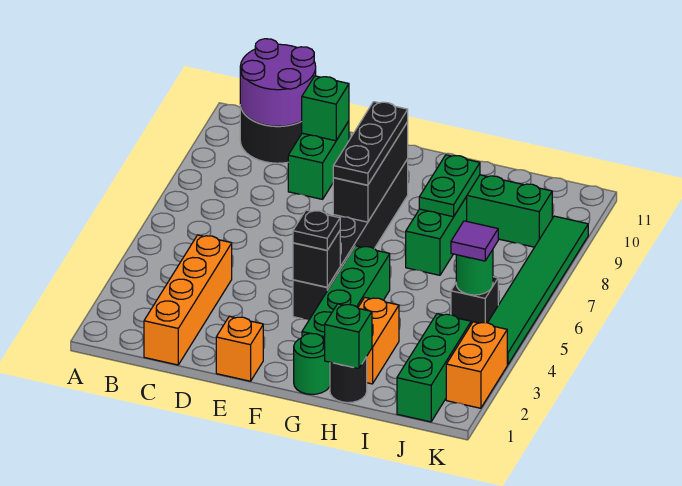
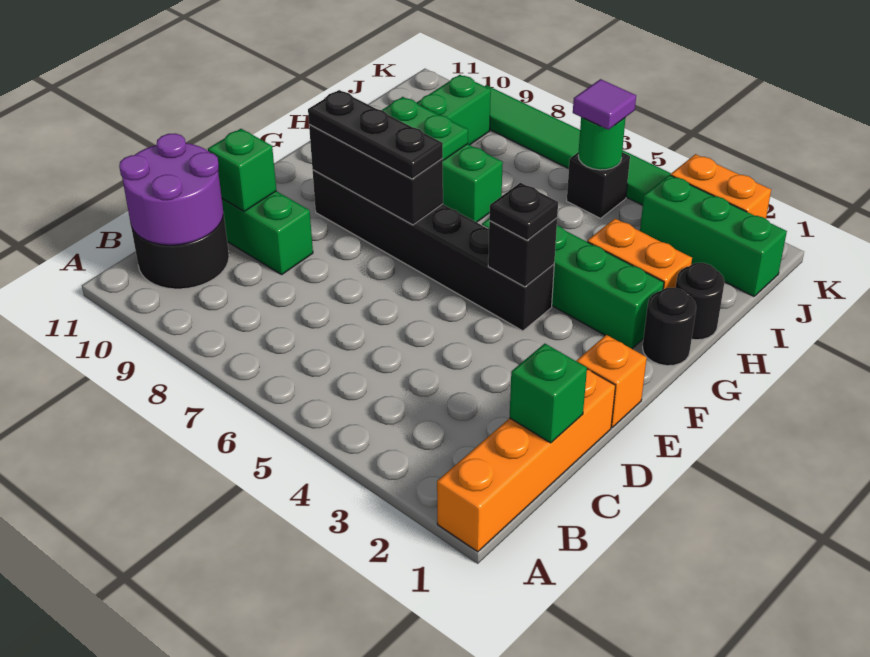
orange 1x4 brick [144,235,232,365] -> orange 1x4 brick turned to [437,369,615,552]
green 1x1 round brick [294,333,330,394] -> black 1x1 round brick [643,288,696,366]
green 1x1 brick [325,304,372,369] -> green 1x1 brick moved to [510,344,587,443]

